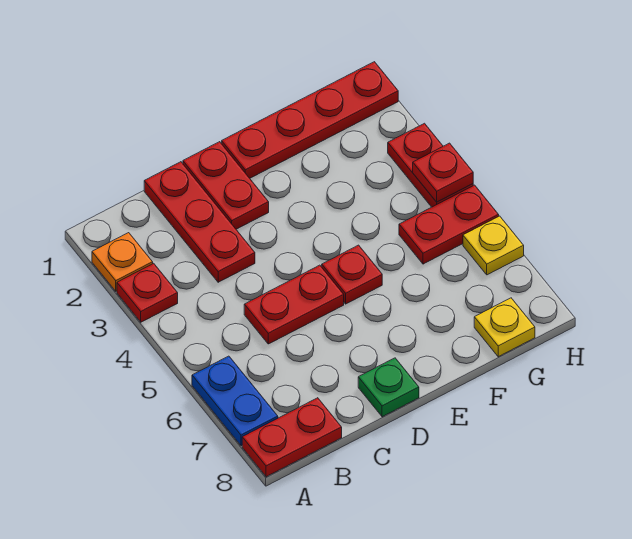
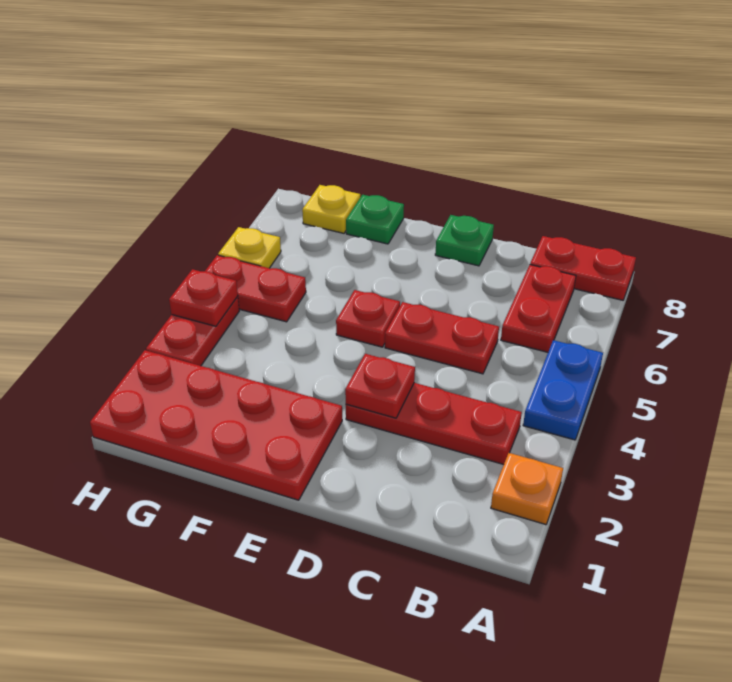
red 1x1 plate [117,263,178,322] -> red 1x1 plate moved to [345,354,415,418]
blue 1x2 plate [192,356,278,446] -> blue 1x2 plate moved to [523,340,603,440]
red 1x3 plate [144,162,255,282] -> red 1x3 plate turned to [346,383,522,465]
red 1x2 plate [183,142,269,229] -> red 1x2 plate moved to [501,265,576,352]
red 1x4 plate [222,62,398,178] -> red 2x4 plate [90,350,342,500]
none -> green 1x1 plate [346,195,404,244]

